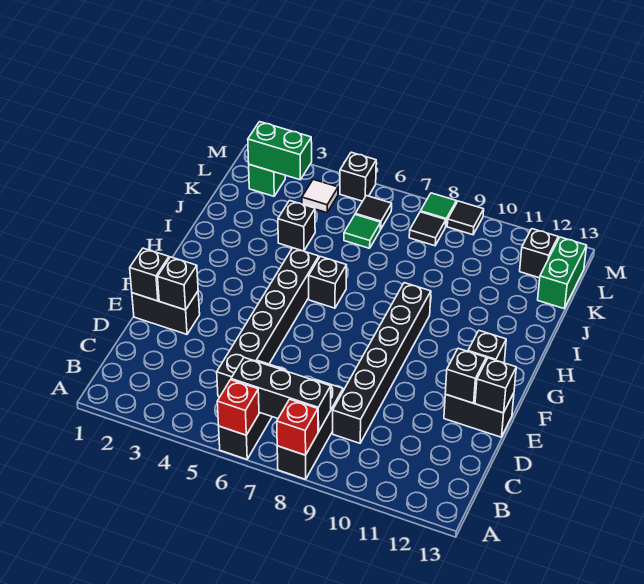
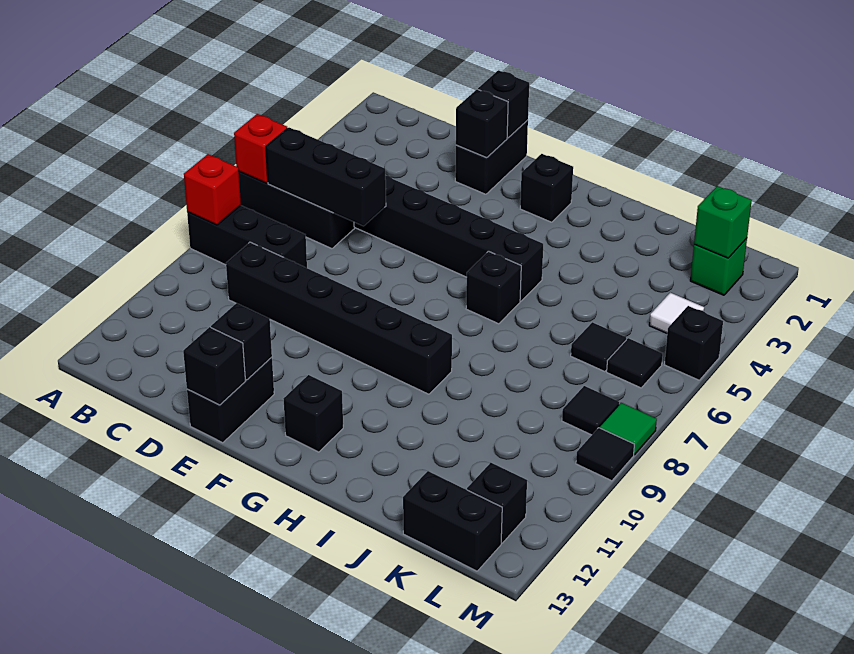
black 1x3 brick [231,358,331,432] -> black 1x3 brick turned to [266,128,386,226]
black 1x1 brick [278,201,315,251] -> black 1x1 brick moved to [520,154,573,222]
green 1x1 tile [344,215,381,248] -> black 1x1 tile [571,322,626,372]
green 1x2 brick [538,237,587,309] -> black 1x2 brick [403,471,502,571]
green 1x2 brick [248,122,312,180] -> green 1x1 brick [694,186,752,258]

